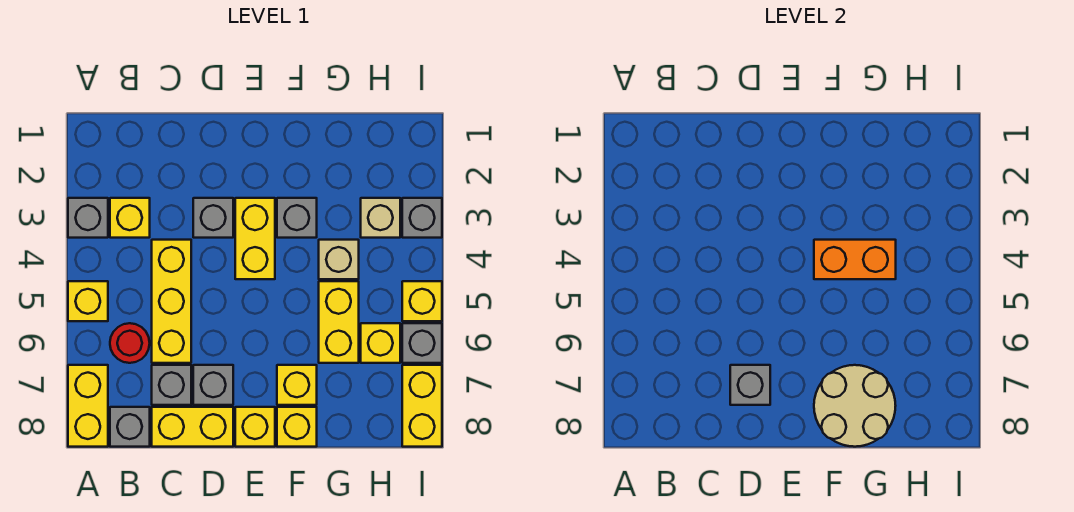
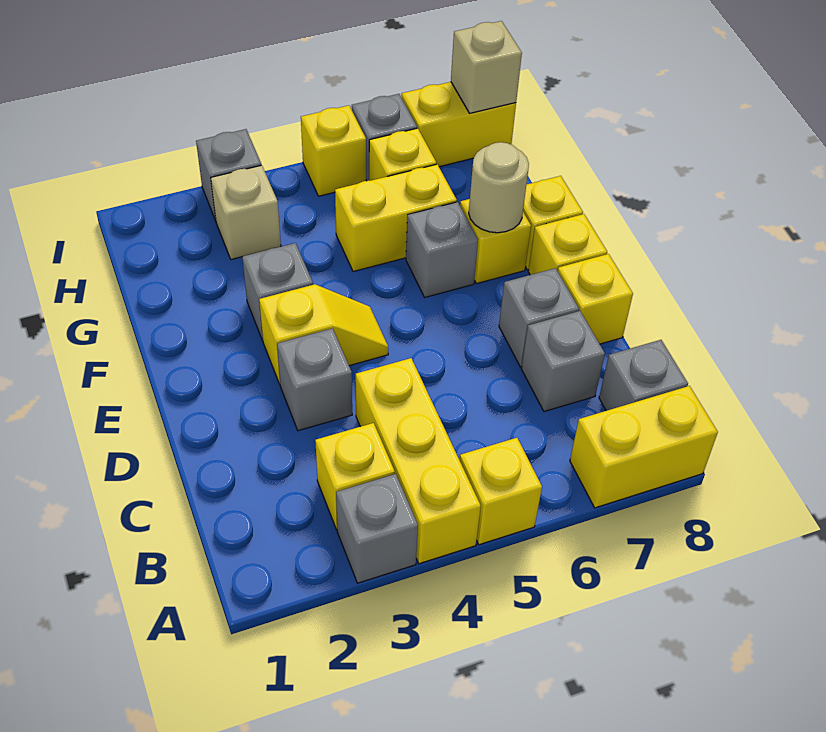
red 1x1 round brick [110,323,150,363] -> none
yellow 1x3 brick [152,240,191,363] -> yellow 1x3 brick turned to [356,358,481,564]
yellow 1x2 brick [152,407,233,447] -> yellow 1x1 brick [558,254,633,344]
grey 1x1 brick [730,365,770,405] -> grey 1x1 brick moved to [406,202,478,297]
yellow 1x2 brick [235,198,275,279] -> yellow 1x2 slope [259,284,388,384]
orange 1x2 brick [814,240,896,279] -> none
tan 2x2 round brick [814,365,896,447] -> tan 1x1 round brick [469,142,529,233]
tan 1x1 brick [319,240,359,279] -> tan 1x1 brick moved to [451,21,522,113]

